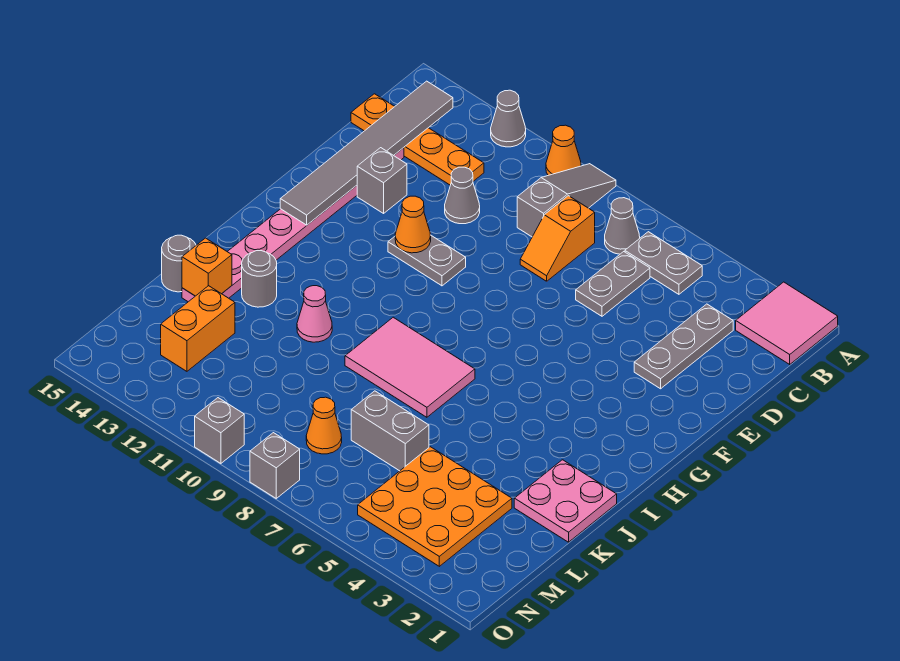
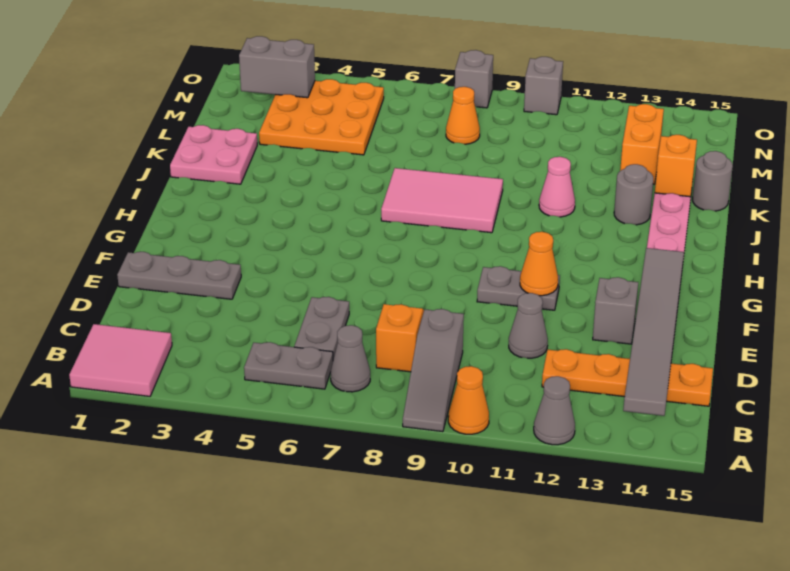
grey 1x3 plate [634,304,733,389] -> grey 1x3 plate turned to [117,252,241,299]
grey 1x2 brick [351,391,429,471] -> grey 1x2 brick moved to [239,36,315,98]

